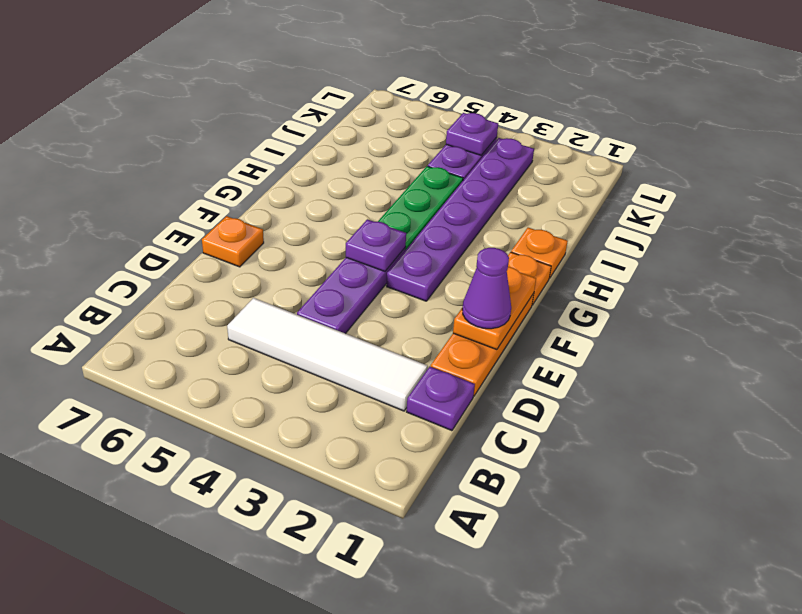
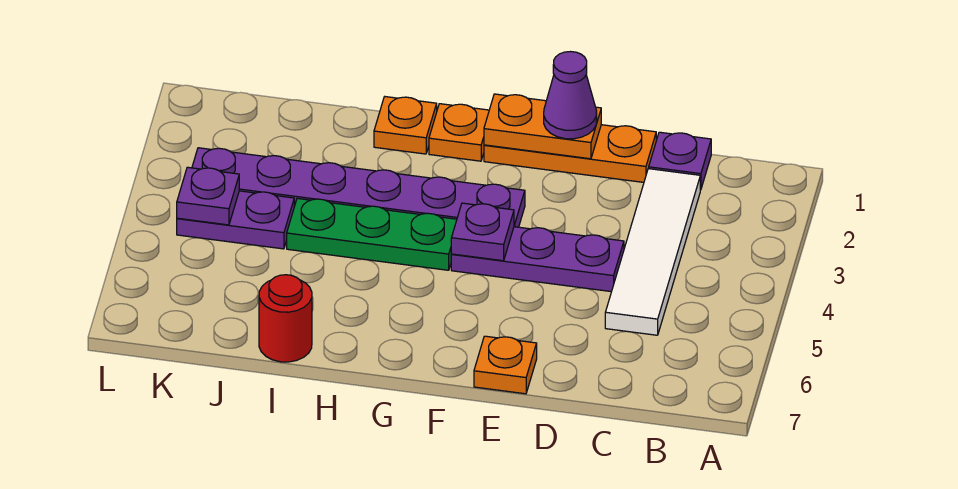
none -> red 1x1 round brick [259,275,312,362]

